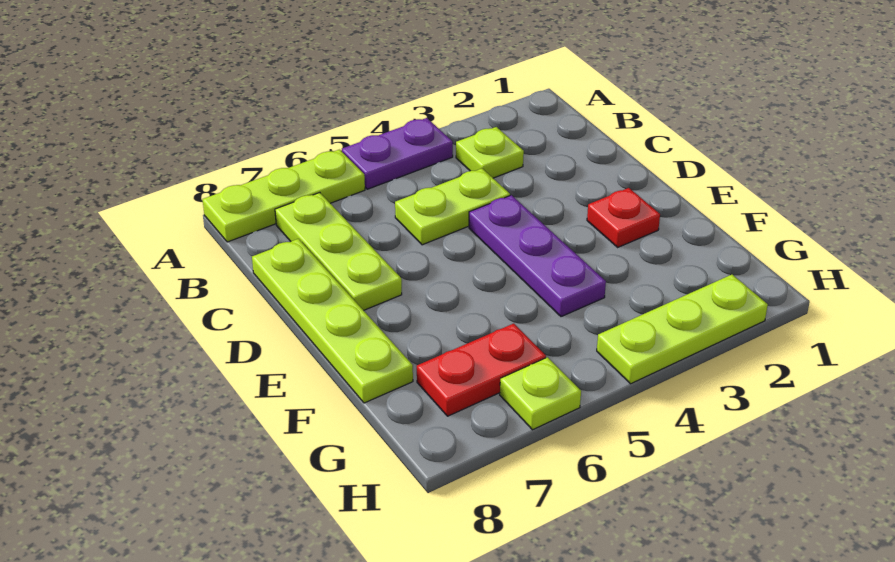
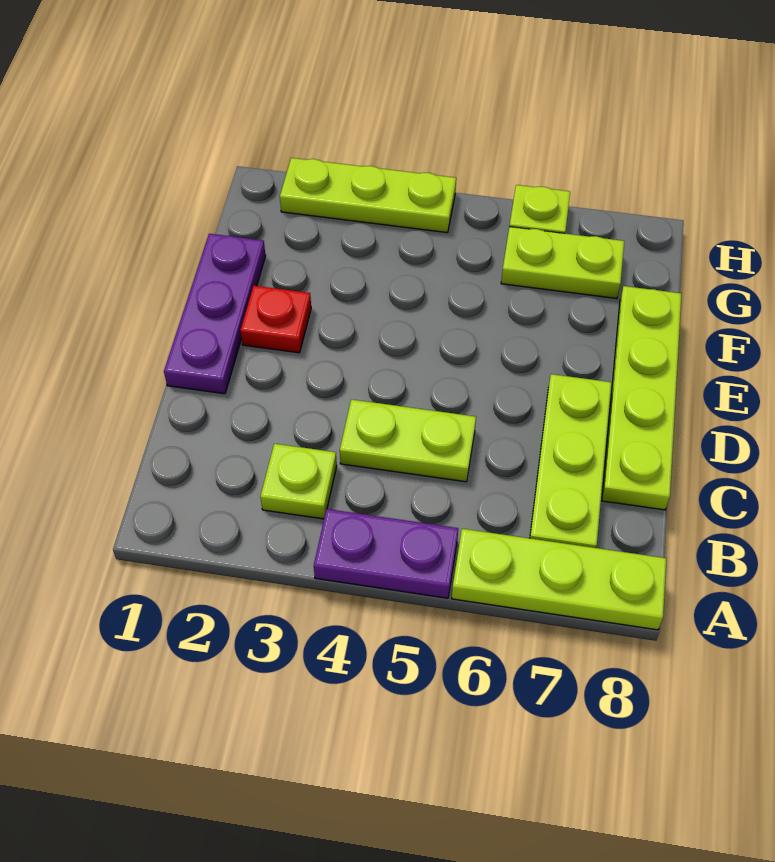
purple 1x3 plate [469,195,606,317] -> purple 1x3 plate moved to [164,234,266,394]
red 1x2 plate [417,324,546,416] -> lime 1x2 plate [501,227,624,298]

